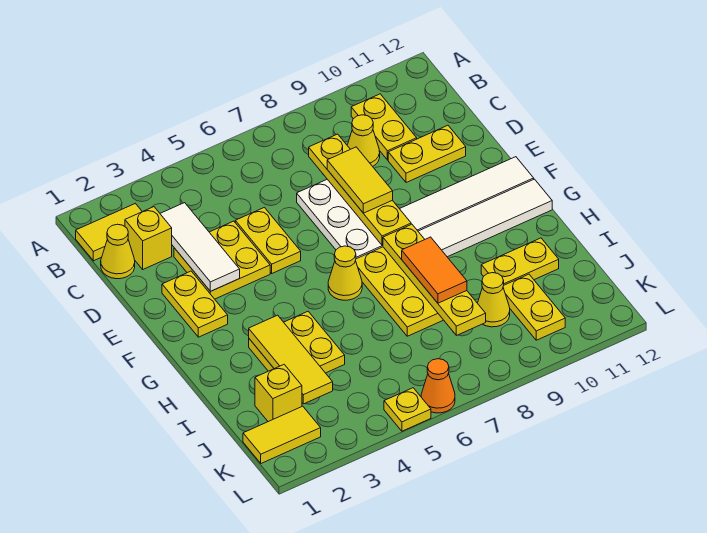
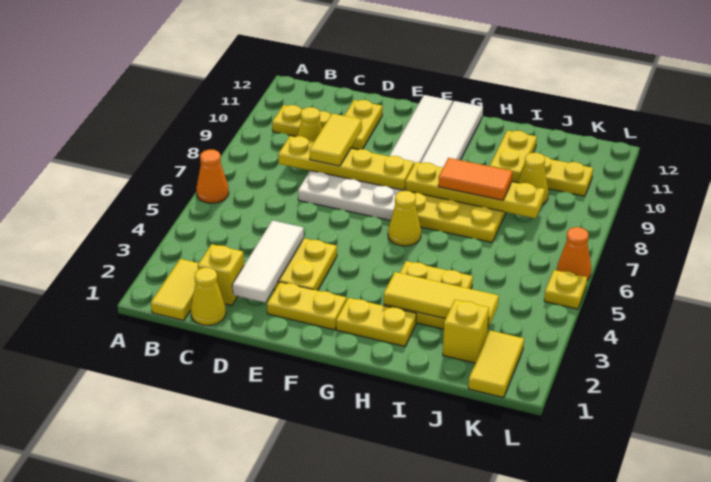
none -> orange 1x1 cone [196,150,229,203]
white 1x3 tile [160,203,240,291] -> white 1x3 tile turned to [232,220,304,302]
yellow 1x2 plate [235,207,301,273] -> yellow 1x2 plate moved to [336,298,416,346]
yellow 1x2 tile [327,147,393,213] -> yellow 1x2 tile turned to [310,114,362,166]

